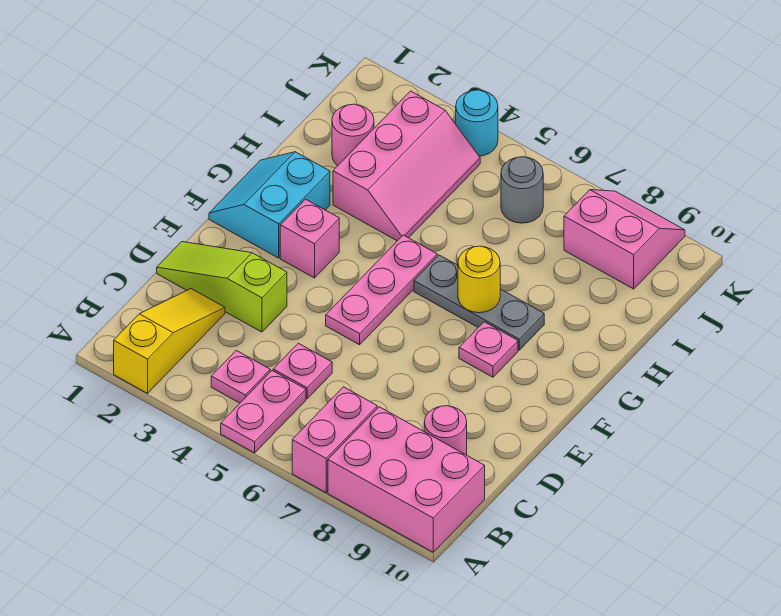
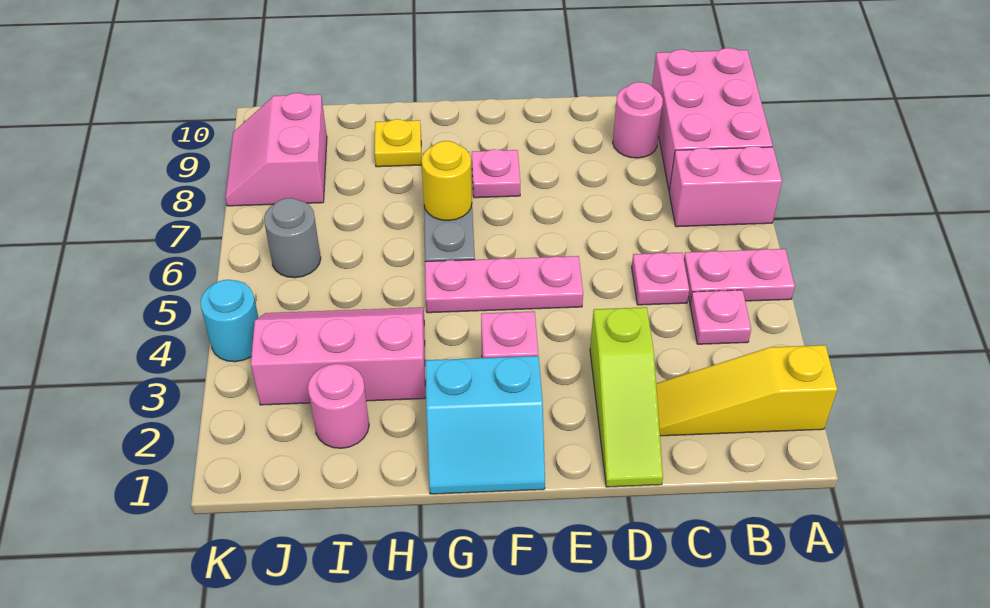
none -> yellow 1x1 plate [375,119,422,167]

